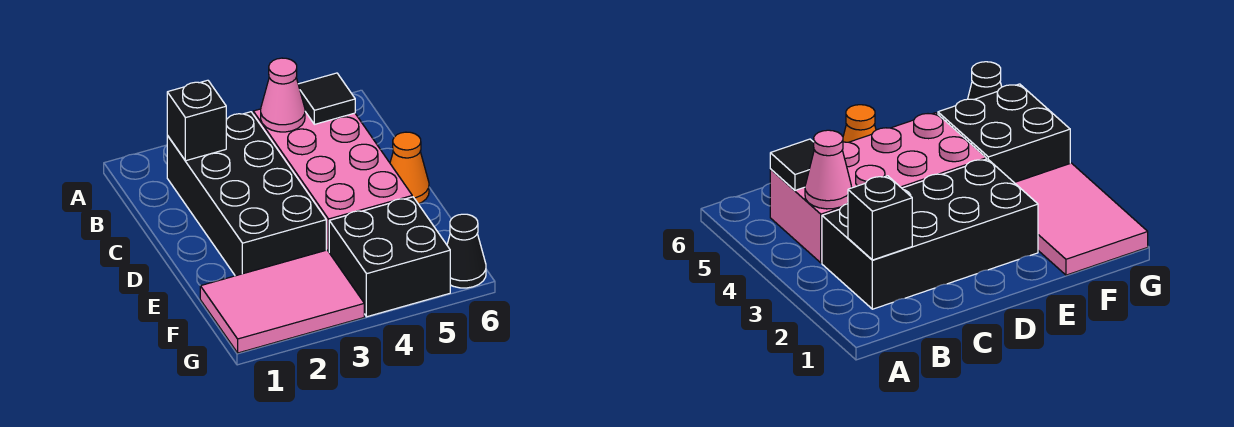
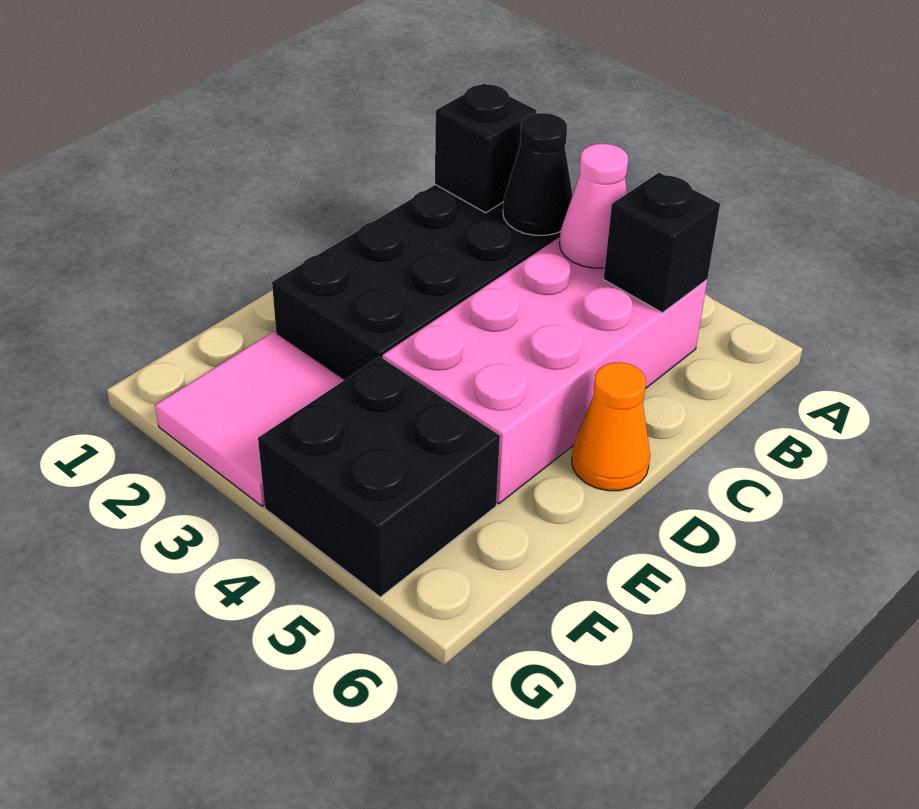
black 1x1 tile [298,73,355,124] -> black 1x1 brick [604,173,720,313]
pink 2x3 tile [200,250,364,353] -> pink 2x2 tile [155,332,344,506]
black 1x1 cone [447,214,486,288] -> black 1x1 cone moved to [503,113,573,235]

